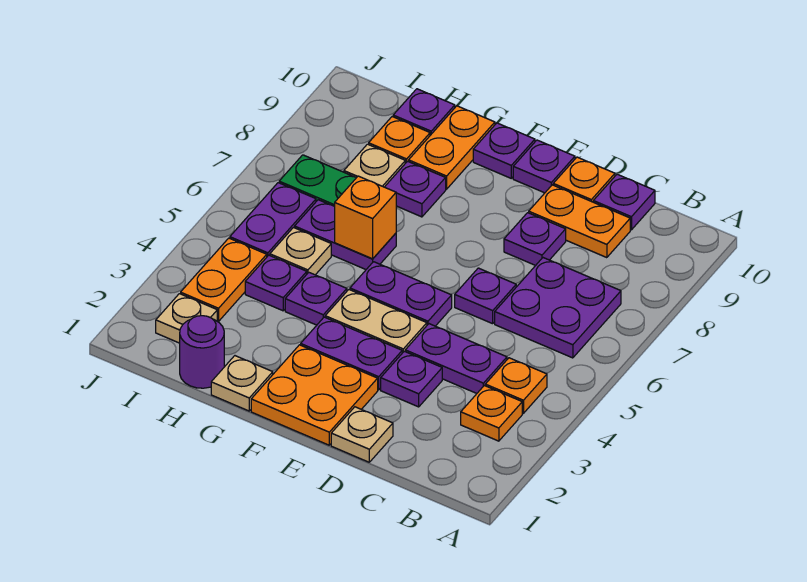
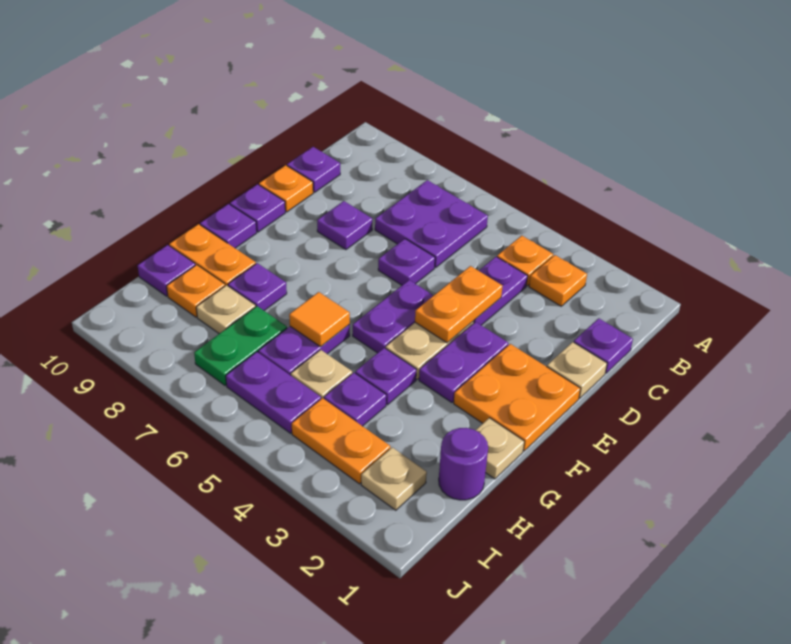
orange 1x2 plate [529,185,630,258] -> orange 1x2 plate moved to [415,266,502,343]
purple 1x1 plate [381,351,442,407] -> purple 1x1 plate moved to [574,318,633,373]
orange 1x1 brick [335,176,396,259] -> orange 1x1 tile [289,292,350,347]

